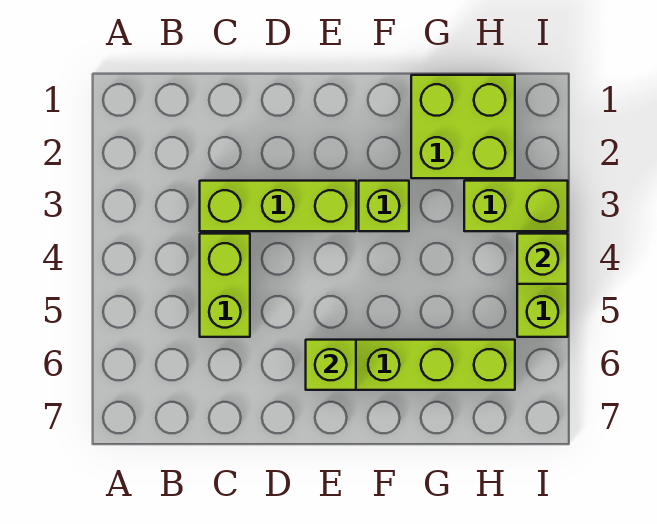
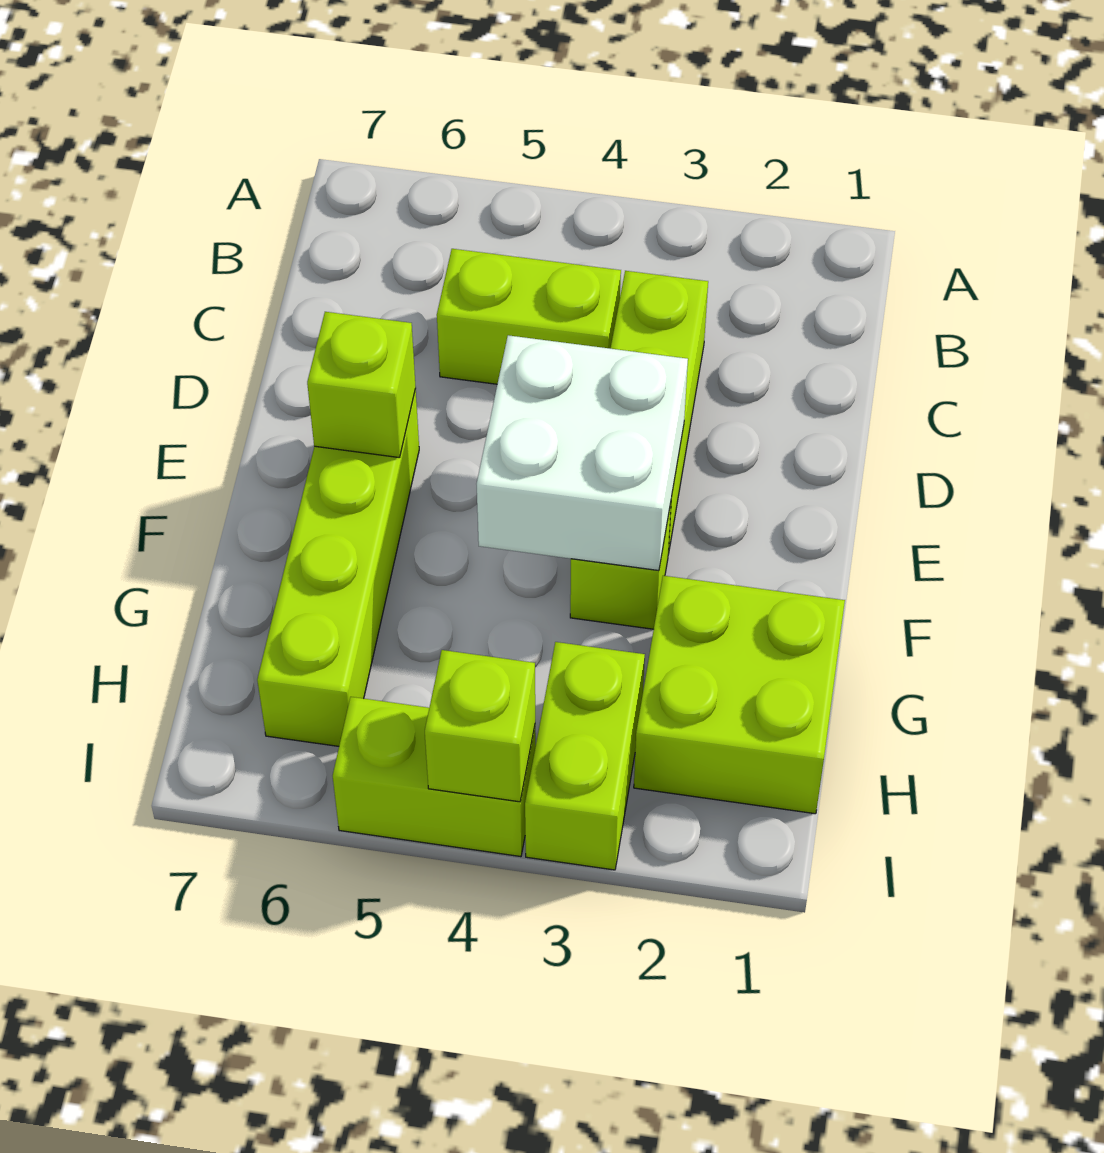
none -> white 2x2 brick [477,335,688,571]

